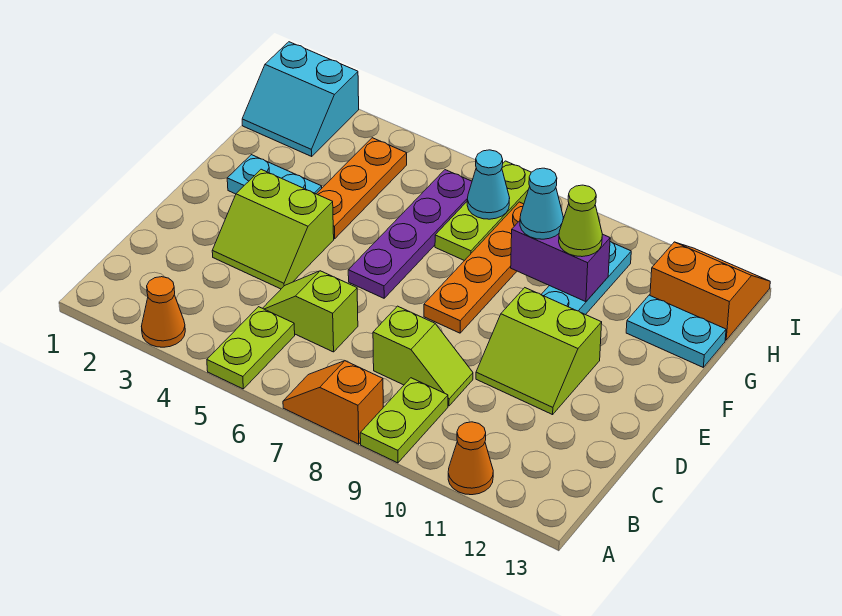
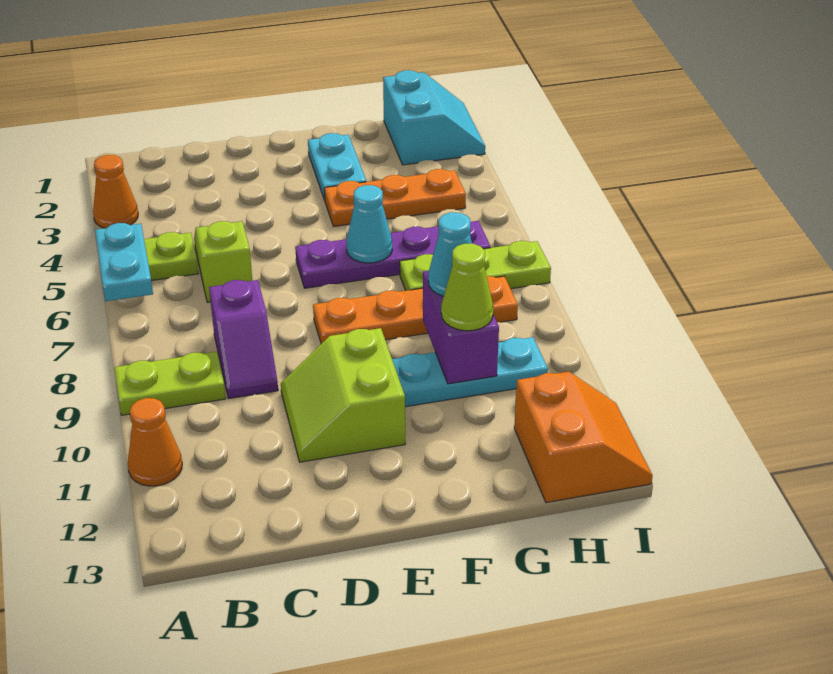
orange 1x2 slope [283,361,383,444] -> none
lime 1x2 slope [373,306,473,406] -> purple 1x2 slope [209,280,278,399]
lime 2x2 slope [212,169,334,289] -> none
cyan 1x2 plate [626,295,726,367] -> cyan 1x2 plate moved to [95,223,153,301]
cyan 2x2 slope [242,42,359,156] -> cyan 2x2 slope turned to [383,70,485,165]
cyan 1x1 cone [467,150,510,219] -> cyan 1x1 cone moved to [346,185,392,263]

